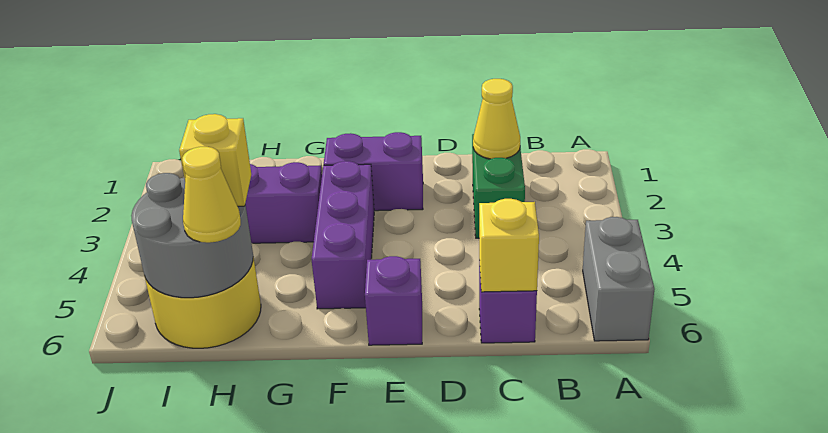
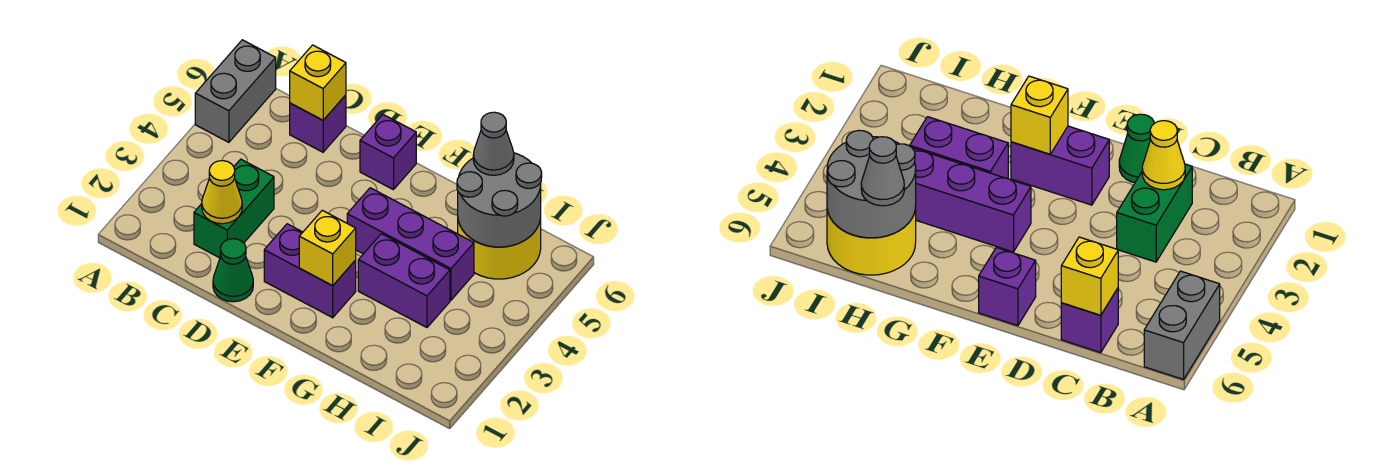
none -> green 1x1 cone [213,239,253,302]
purple 1x3 brick [311,161,374,309] -> purple 1x3 brick turned to [347,188,474,300]
yellow 1x1 brick [179,114,251,206] -> yellow 1x1 brick moved to [299,210,356,286]
yellow 1x1 cone [182,147,241,243] -> grey 1x1 cone [473,112,514,175]

